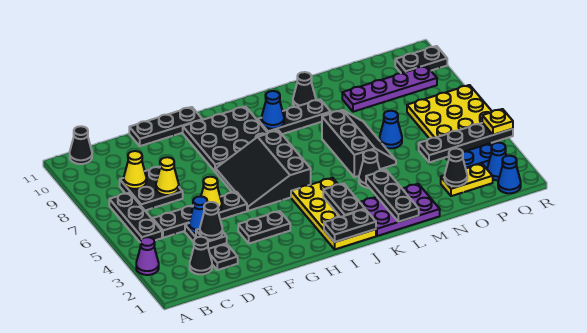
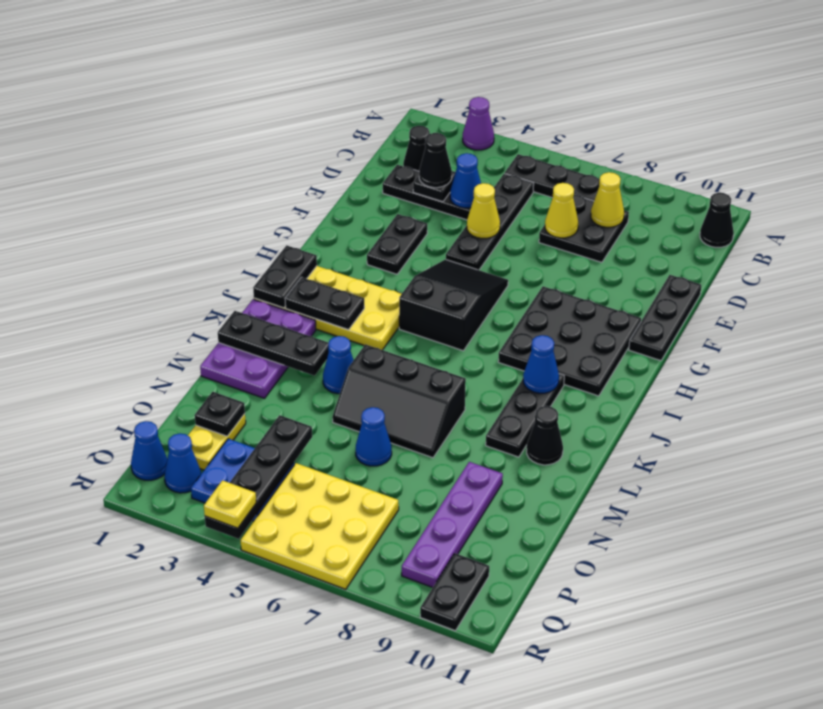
black 3x3 slope [216,130,311,211] -> black 2x3 slope [399,259,508,351]
black 1x1 cone [359,150,380,188] -> blue 1x1 cone [323,336,354,394]
black 1x1 cone [445,148,467,186] -> black 1x1 plate [195,392,245,436]

